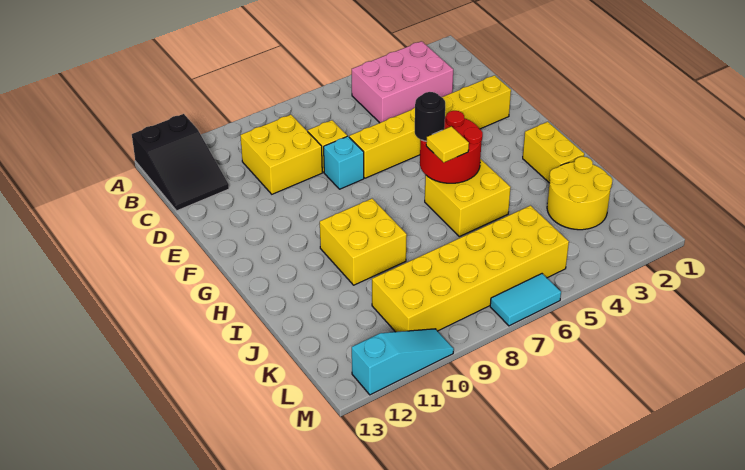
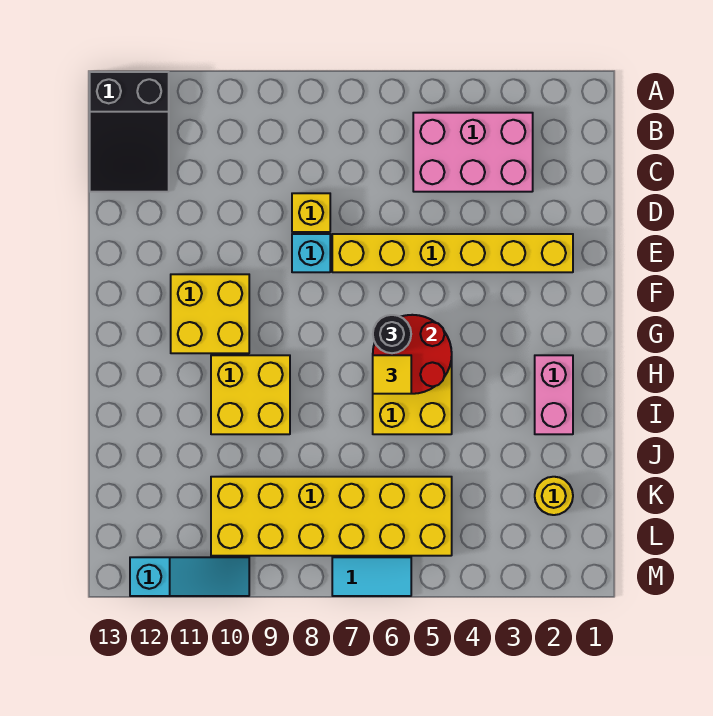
yellow 2x2 brick [240,115,322,194] -> yellow 2x2 brick moved to [171,274,249,353]
yellow 1x2 brick [523,122,584,183] -> pink 1x2 brick [535,355,573,434]
yellow 2x2 round brick [547,157,613,230] -> yellow 1x1 round brick [535,477,573,515]

